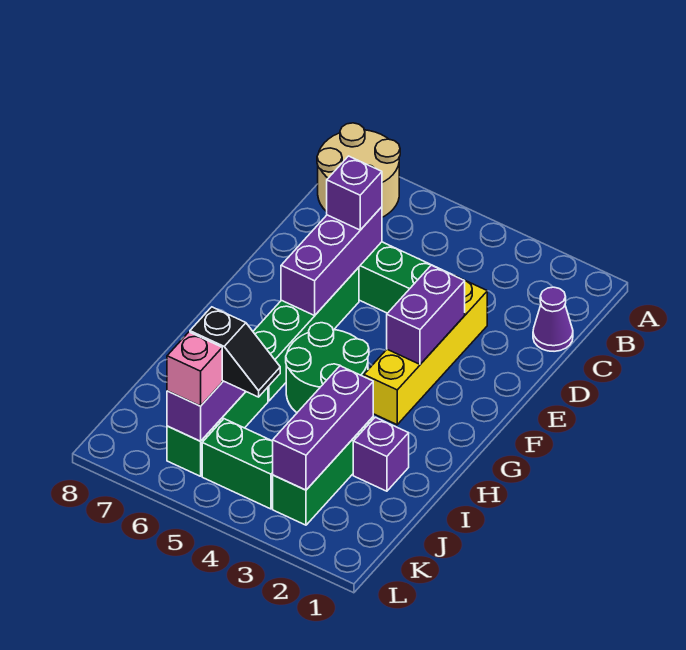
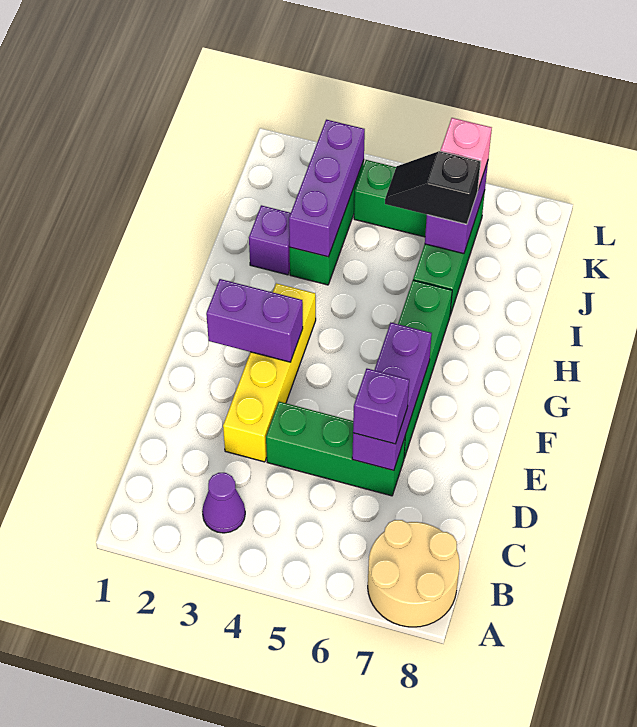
purple 1x1 cone [533,287,573,351] -> purple 1x1 cone moved to [202,473,245,533]
purple 1x2 brick [387,265,465,364] -> purple 1x2 brick turned to [206,279,303,362]
green 2x2 round brick [286,323,369,412] -> none

